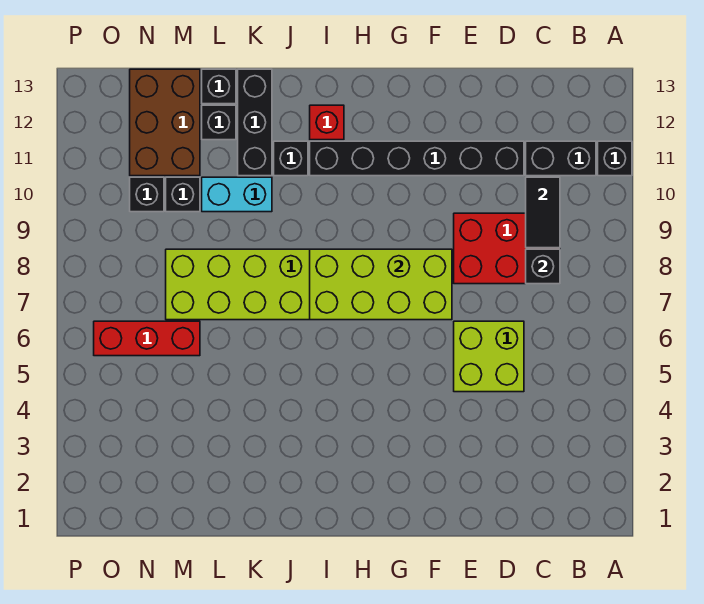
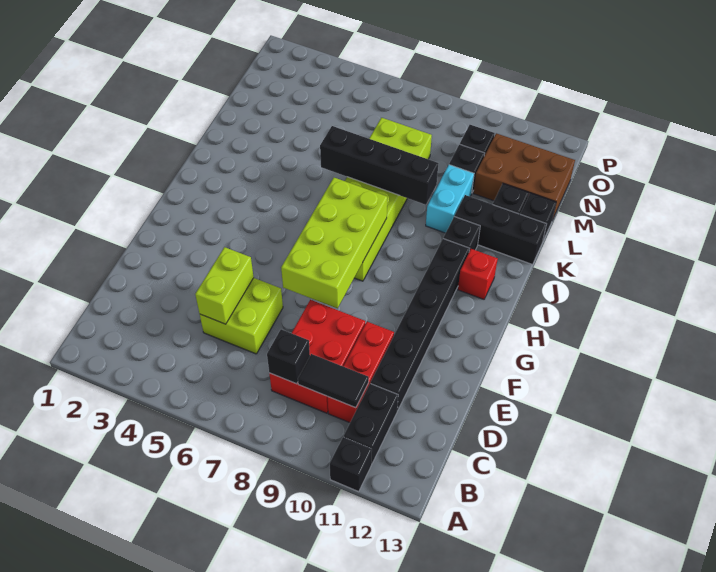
none -> lime 1x2 brick [195,247,254,324]
none -> black 1x4 brick [320,126,438,205]
red 1x3 brick [94,321,200,356] -> red 1x3 brick moved to [328,322,394,423]

